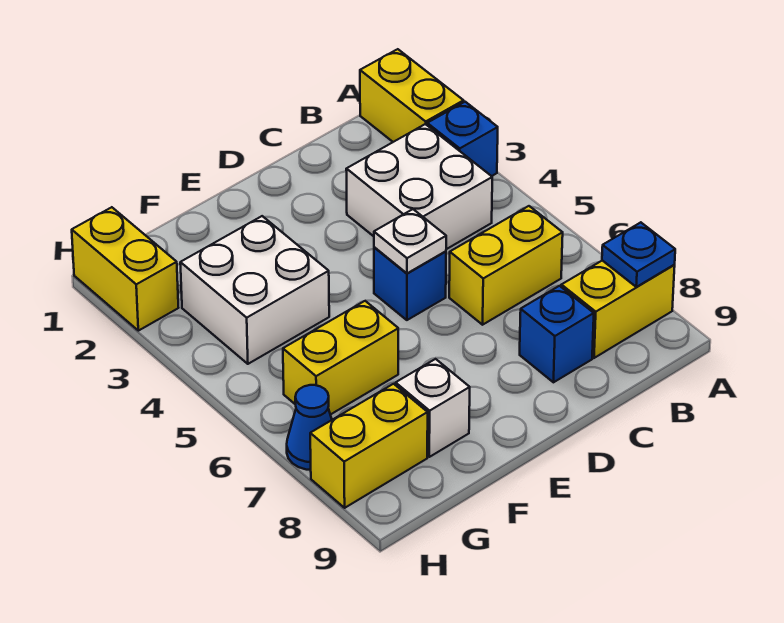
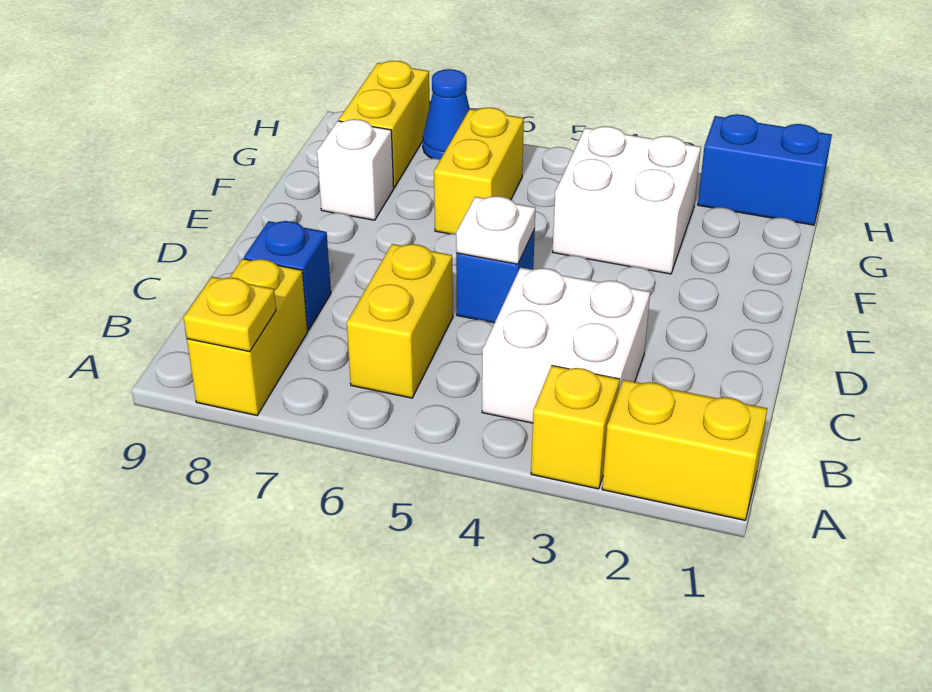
blue 1x1 brick [427,102,498,176] -> yellow 1x1 brick [531,366,620,489]
blue 1x1 plate [602,222,675,287] -> yellow 1x1 plate [183,277,276,352]
yellow 1x2 brick [72,207,178,331] -> blue 1x2 brick [698,114,832,225]

